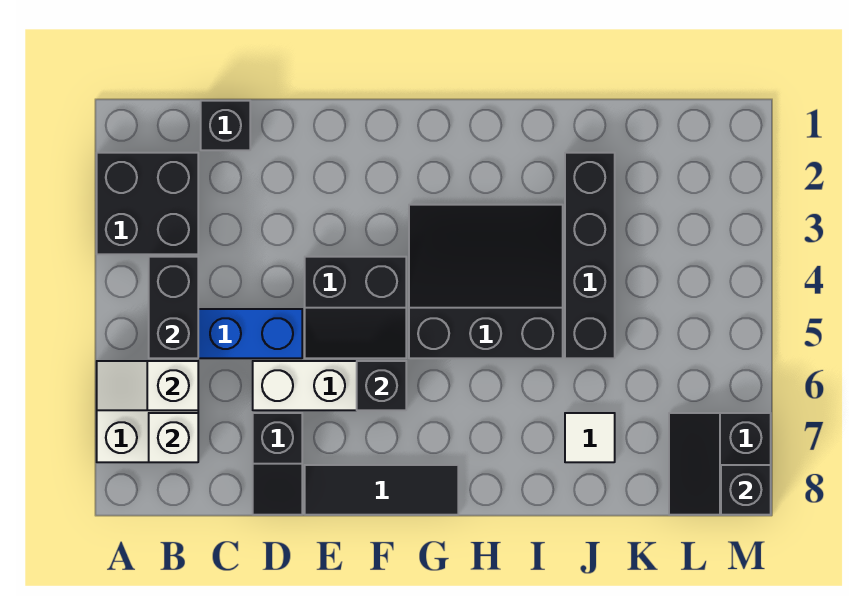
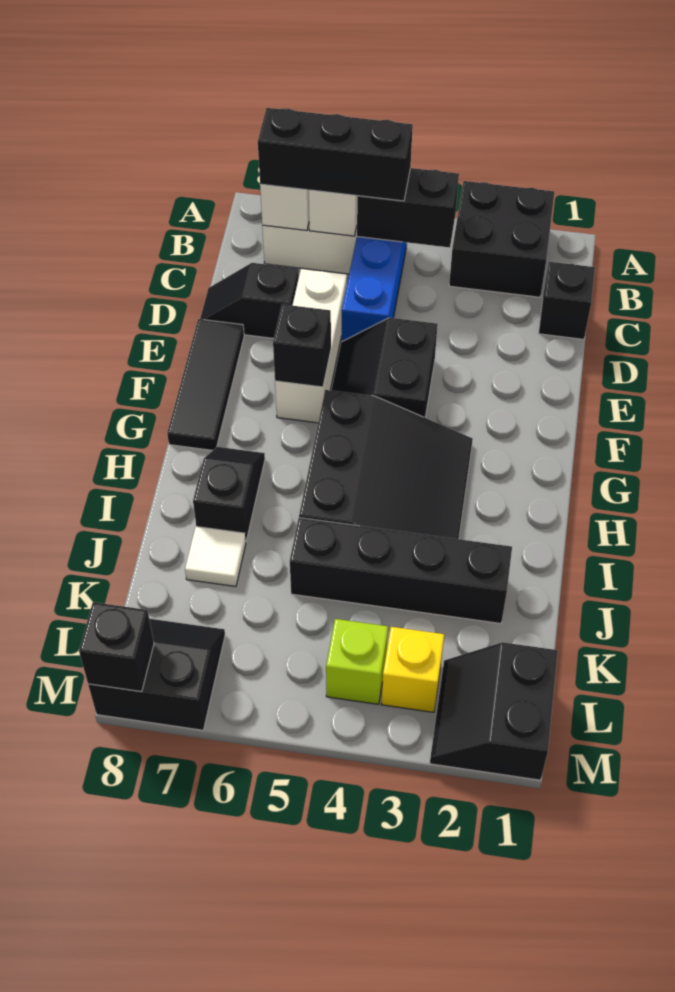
none -> black 1x3 brick [258,108,413,201]
none -> black 1x2 slope [193,447,265,541]
none -> black 2x2 slope [430,642,558,780]
none -> yellow 1x1 brick [381,627,444,712]
none -> lime 1x1 brick [326,619,388,704]

